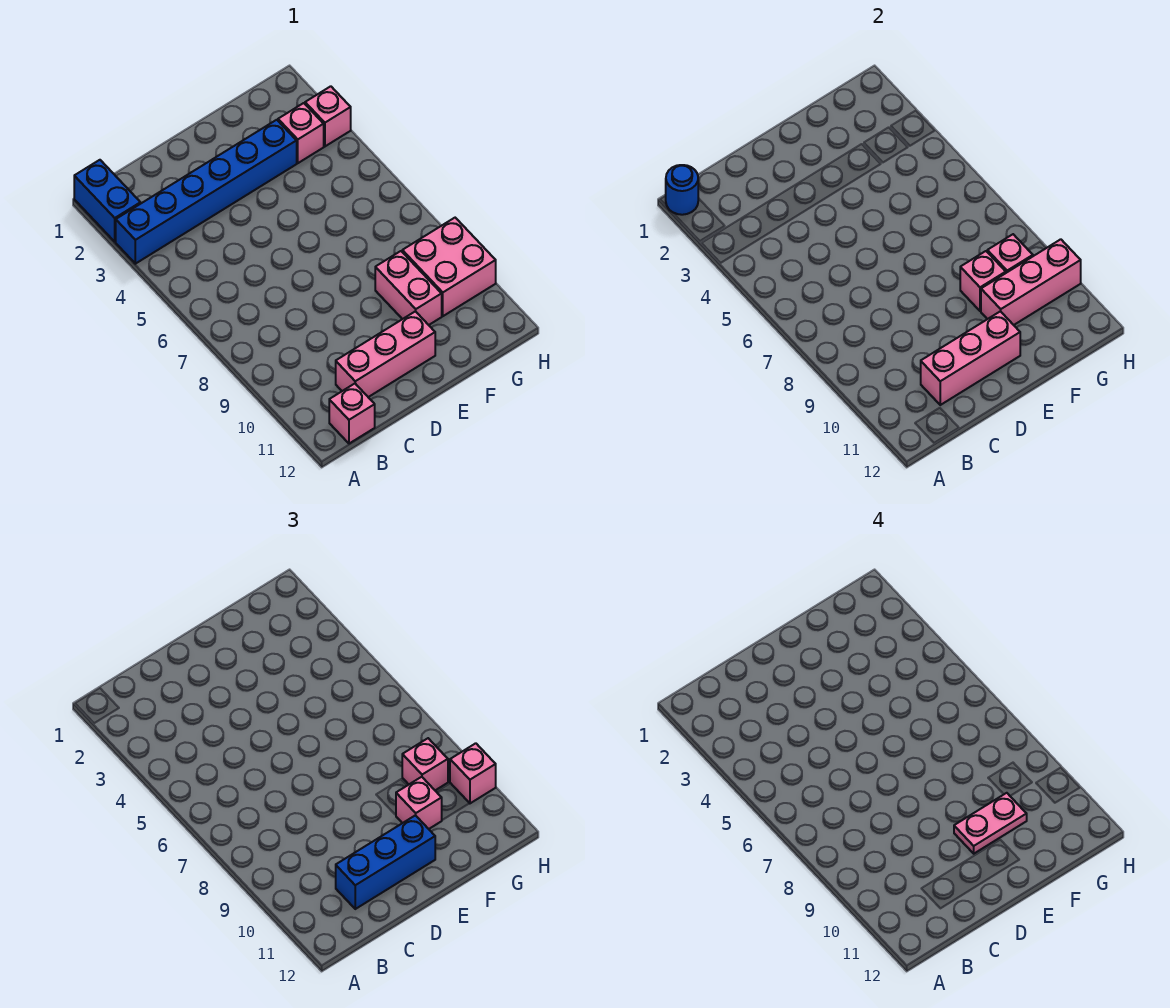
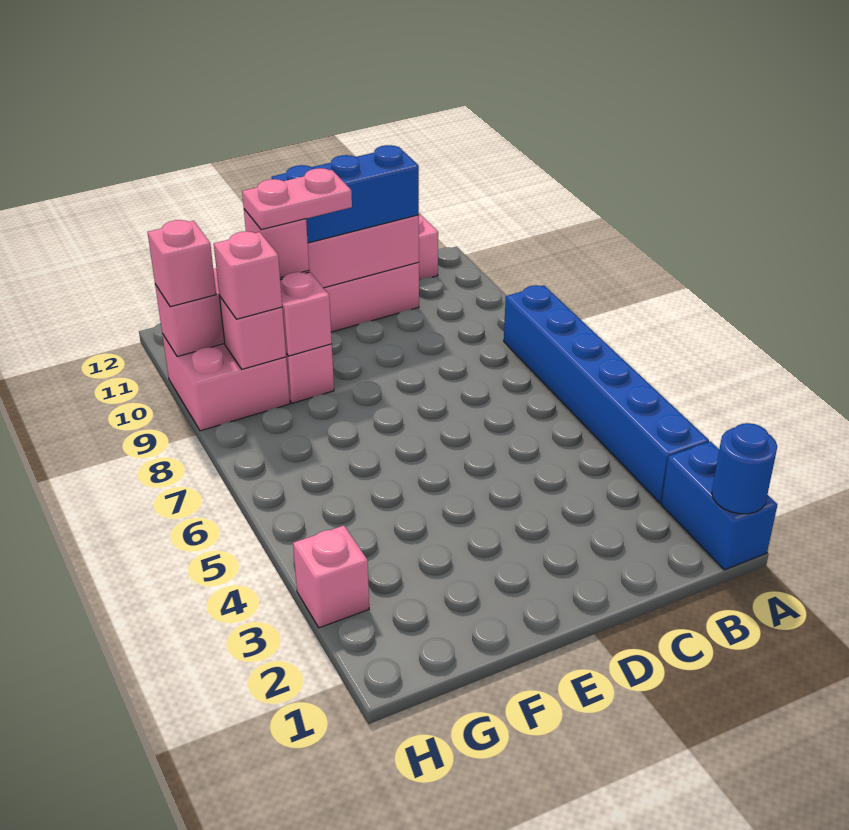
blue 1x6 brick [116,120,297,264] -> blue 1x6 brick turned to [504,285,709,503]
pink 1x1 brick [278,103,324,163] -> none

